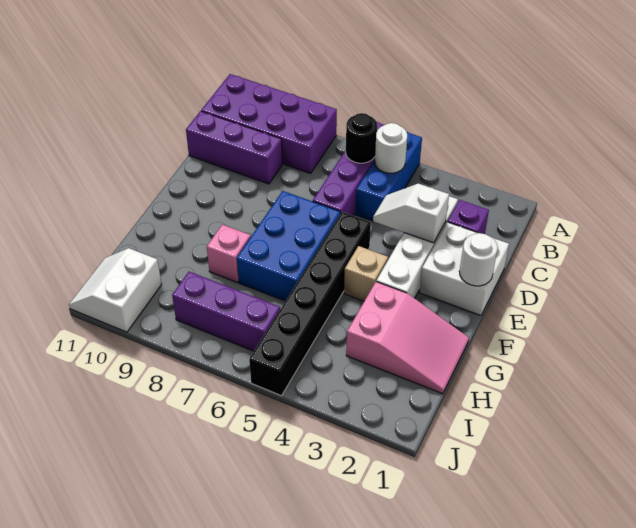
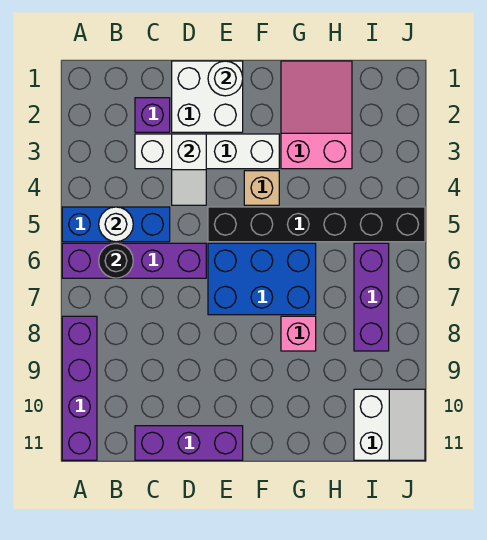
purple 2x4 brick [201,74,337,173] -> purple 1x4 brick [62,316,97,460]
purple 1x3 brick [186,111,282,184] -> purple 1x3 brick turned to [135,426,243,460]
white 2x2 slope [69,248,162,332] -> white 2x2 slope turned to [354,389,425,460]

